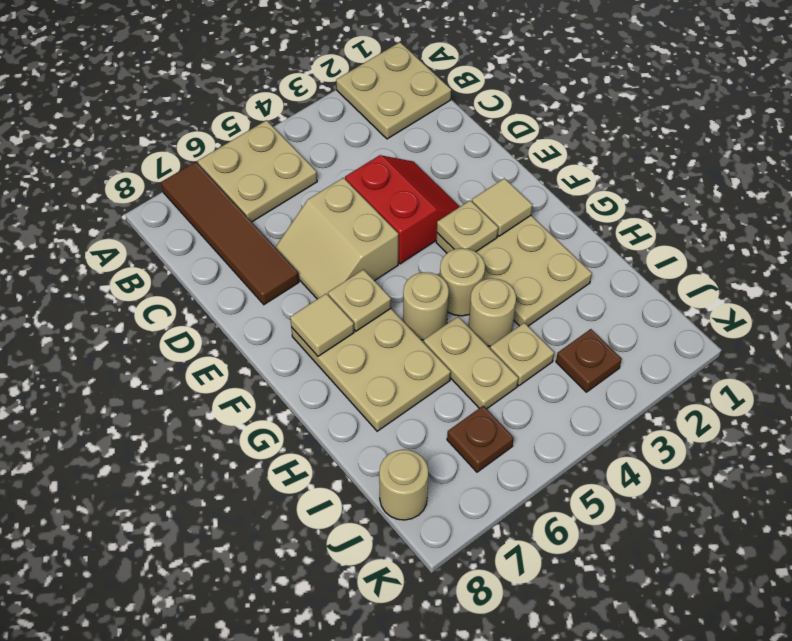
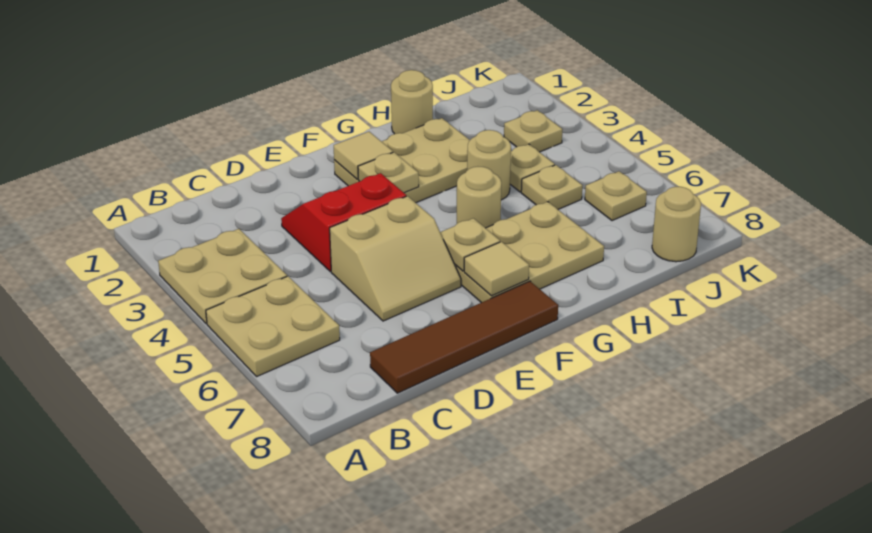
tan 2x2 plate [336,42,451,139] -> tan 2x2 plate moved to [158,229,287,324]
brown 1x4 tile [161,162,299,305] -> brown 1x4 tile moved to [370,281,558,393]
tan 1x1 round brick [440,248,485,316] -> tan 1x1 round brick moved to [391,70,433,134]
tan 1x2 plate [424,316,518,409] -> tan 1x1 plate [521,165,582,209]
brown 1x1 plate [556,329,622,392] -> tan 1x1 plate [504,110,562,152]
brown 1x1 plate [447,406,514,472] -> tan 1x1 plate [585,171,647,221]

